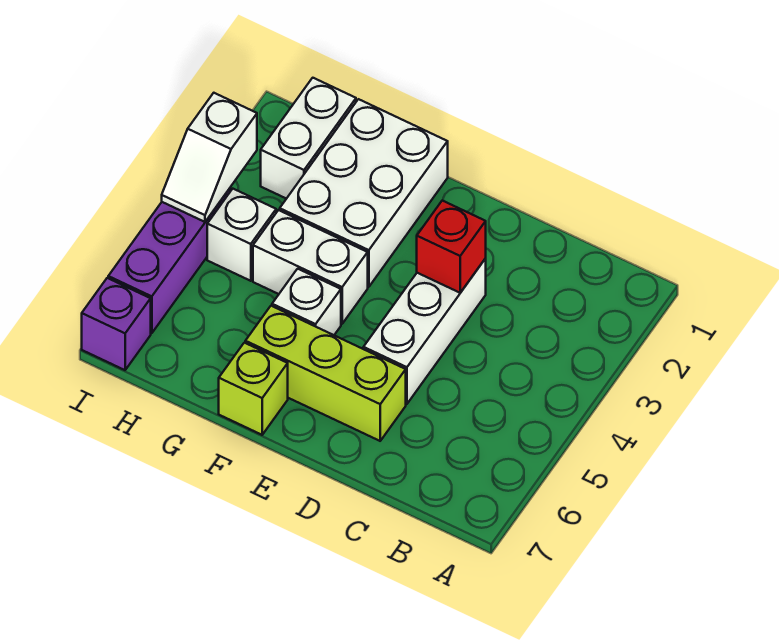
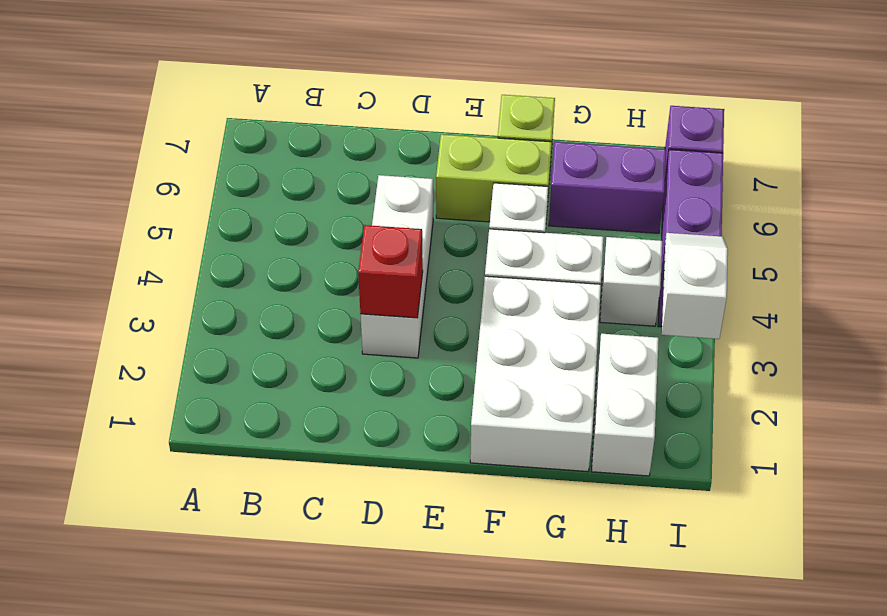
lime 1x3 brick [245,306,406,441] -> lime 1x2 brick [436,134,552,222]
none -> purple 1x2 brick [549,142,666,233]

